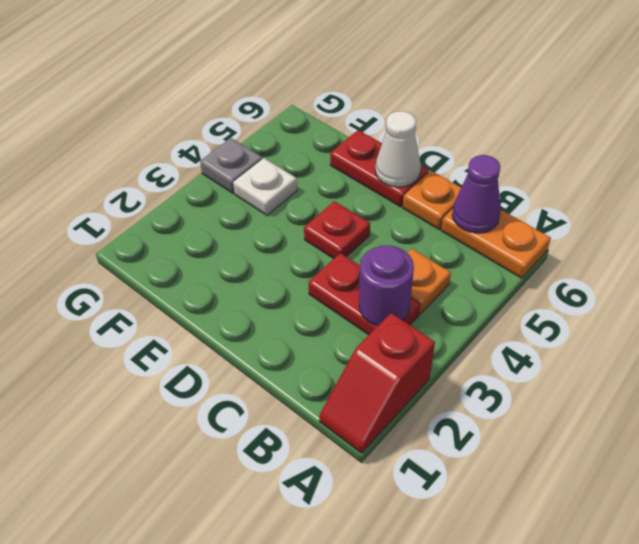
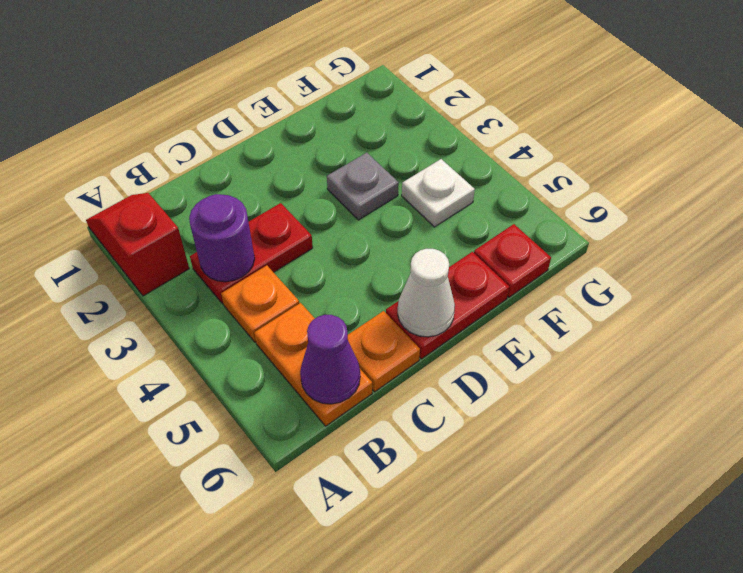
orange 1x2 plate [441,209,551,278] -> orange 1x2 plate turned to [254,303,372,426]
red 1x1 plate [304,201,370,259] -> red 1x1 plate moved to [474,224,551,297]
grey 1x1 plate [200,138,262,193] -> grey 1x1 plate moved to [327,153,399,220]

